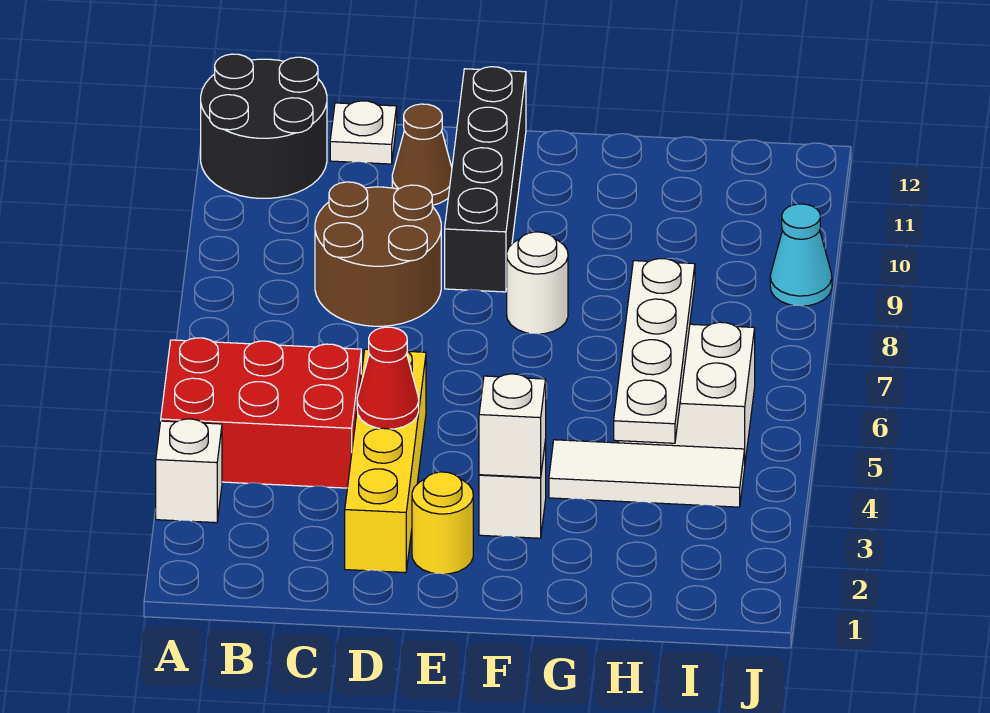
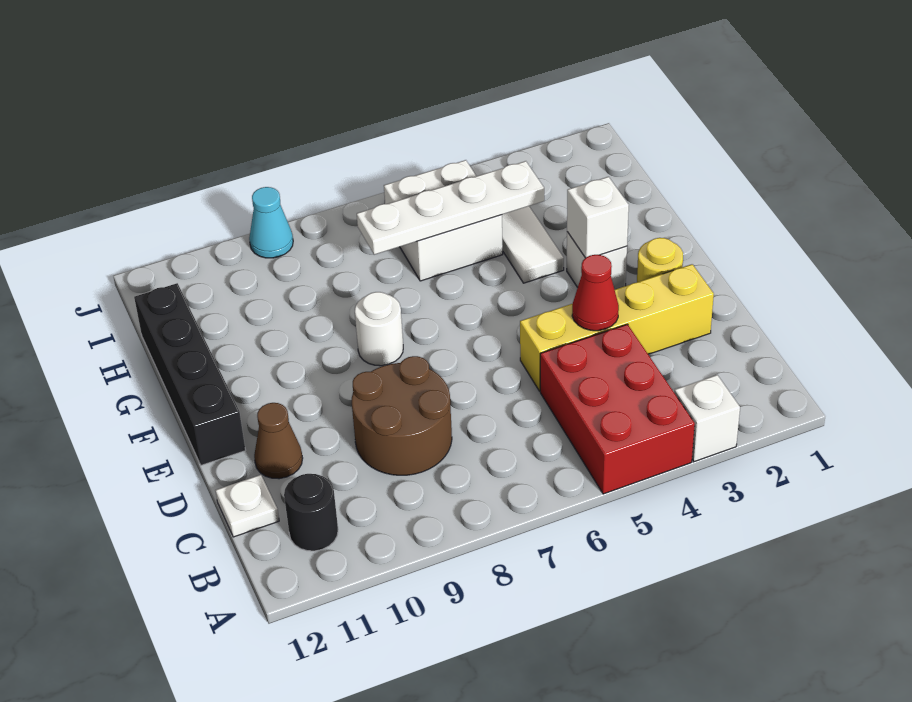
black 2x2 round brick [201,54,327,198] -> black 1x1 round brick [284,474,338,551]
black 1x4 brick [445,67,526,292] -> black 1x4 brick turned to [134,283,245,465]

